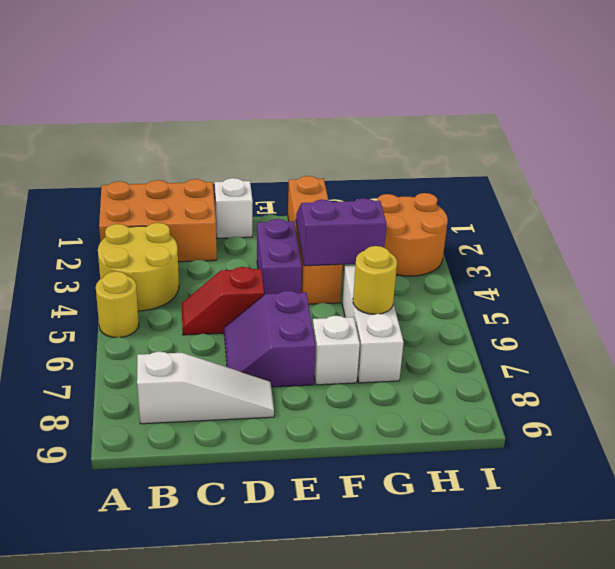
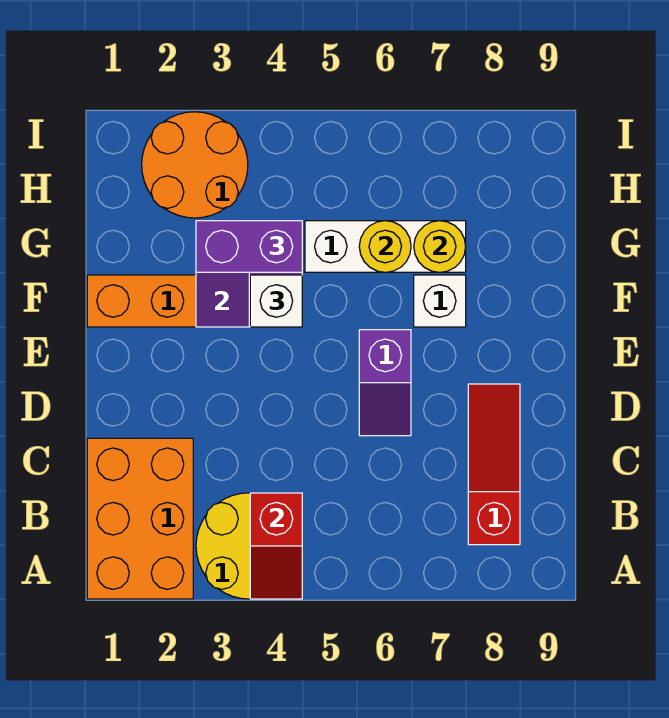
yellow 1x1 round brick [96,271,139,337] -> yellow 1x1 round brick moved to [414,221,466,272]
white 1x3 slope [137,351,274,424] -> red 1x3 slope [468,384,520,545]
red 1x2 slope [182,267,264,335] -> red 1x2 slope moved to [250,493,302,599]
white 1x1 brick [215,178,253,238] -> white 1x1 brick moved to [250,275,302,327]
purple 2x2 slope [224,291,316,387] -> purple 1x2 slope [359,330,411,436]
purple 1x2 brick [257,219,302,295] -> purple 1x2 brick moved to [196,221,302,272]

